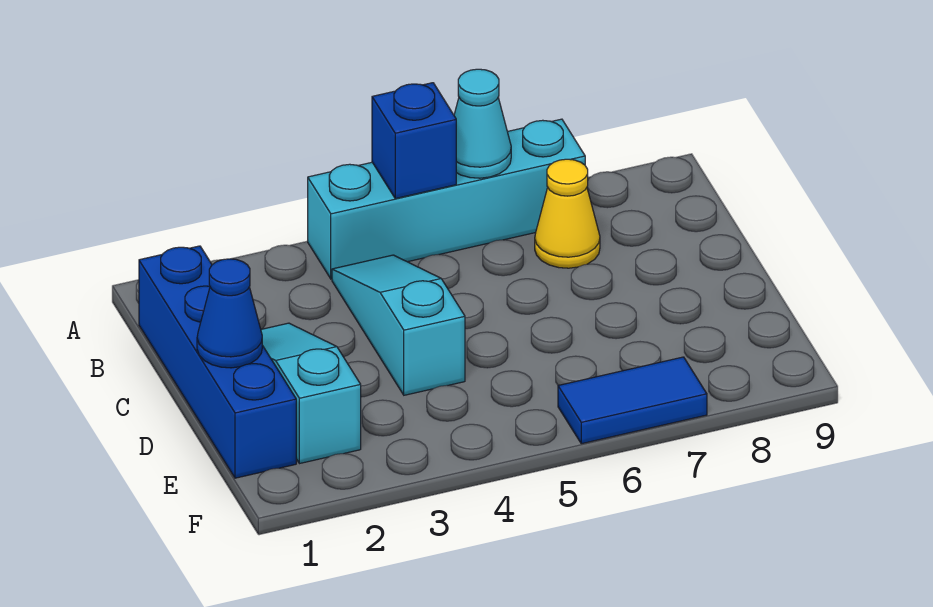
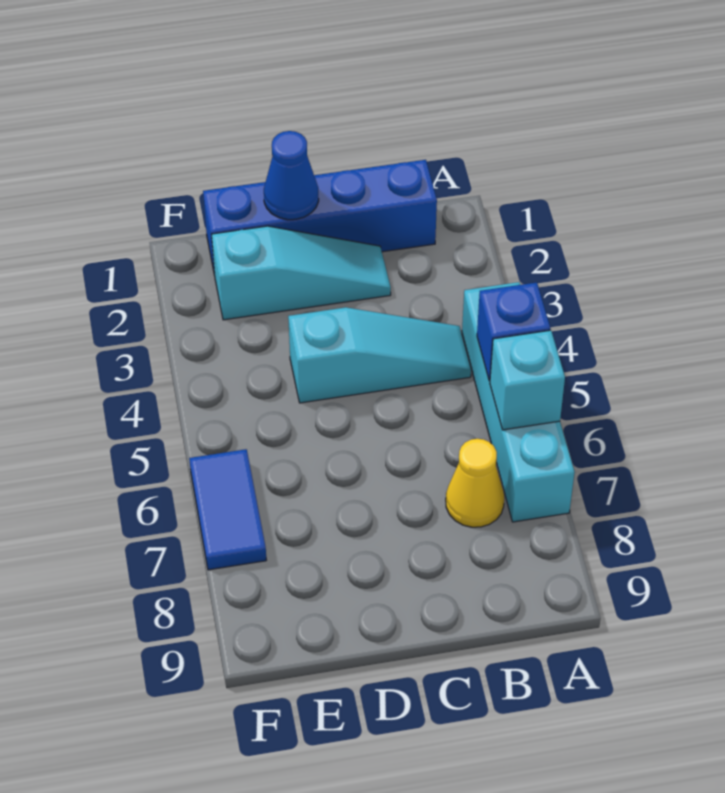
cyan 1x1 cone [454,69,511,178] -> cyan 1x1 brick [490,330,565,430]

